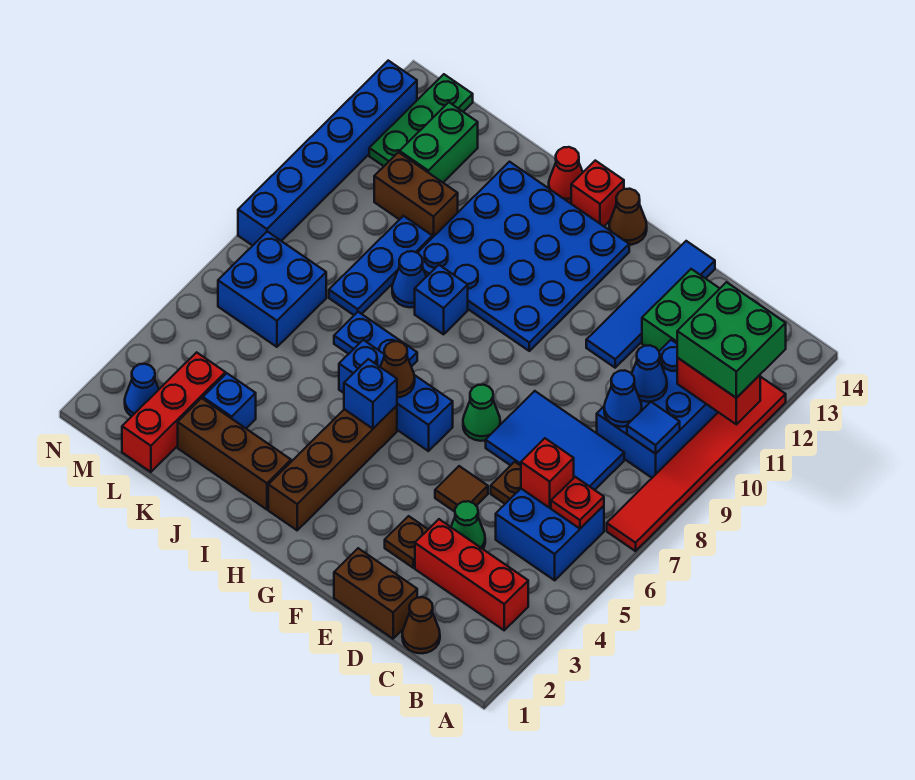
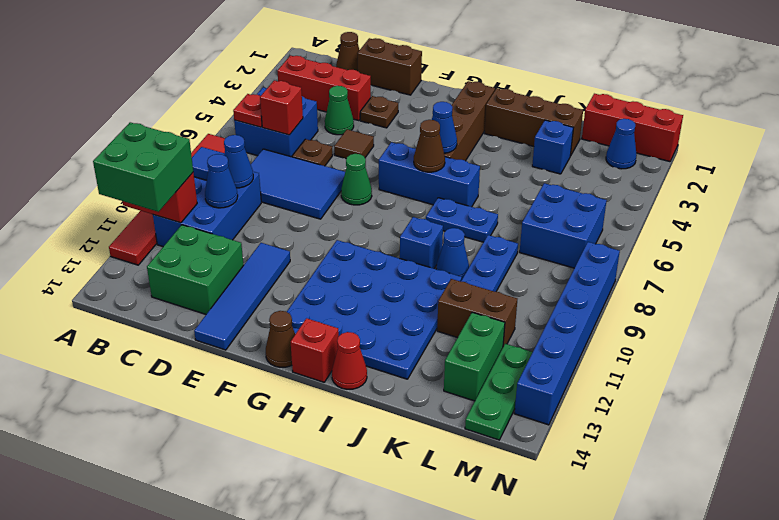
blue 1x1 brick [344,359,397,429] -> blue 1x1 cone [432,102,457,153]
red 1x3 brick [122,352,225,472] -> red 1x3 brick turned to [582,94,683,162]

